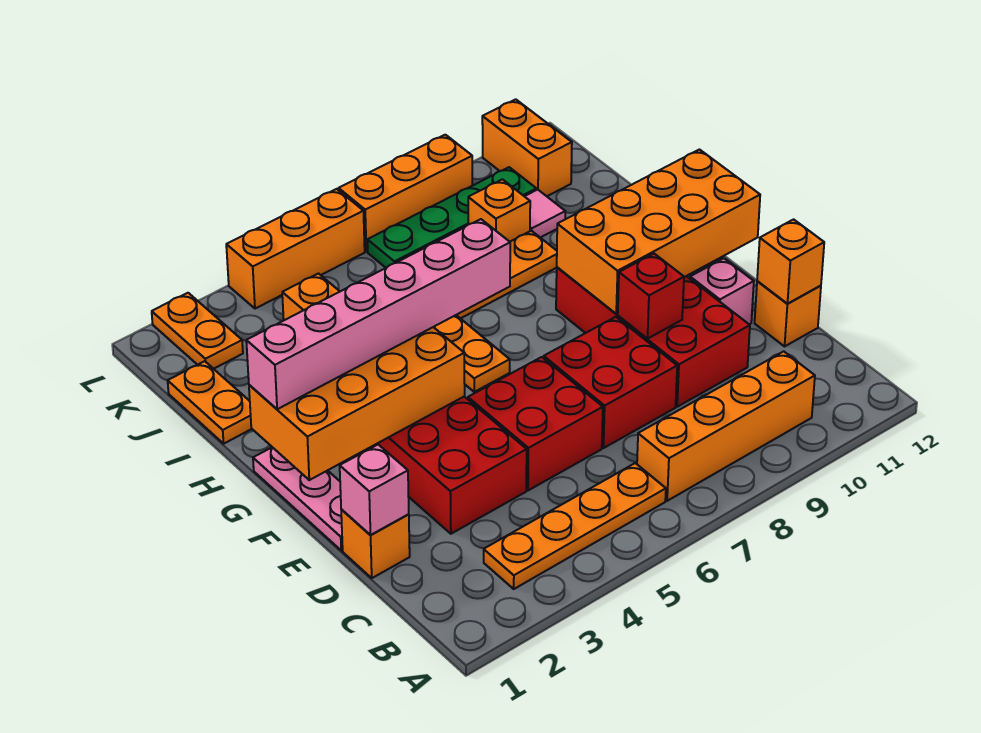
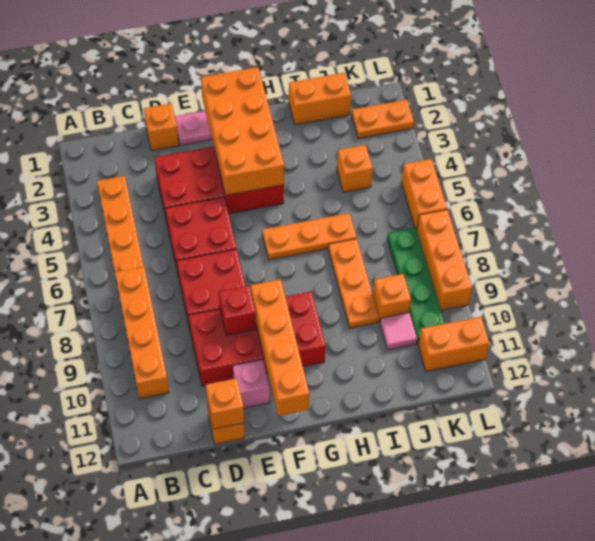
pink 1x1 brick [340,445,409,535] -> none
orange 2x4 brick [557,150,760,314] -> orange 1x4 brick [251,279,309,416]
pink 1x6 brick [246,219,510,409] -> none
orange 1x2 plate [168,361,252,444] -> orange 1x2 brick [289,73,351,125]
orange 1x3 brick [226,189,365,309] -> orange 1x2 brick [401,159,447,229]

